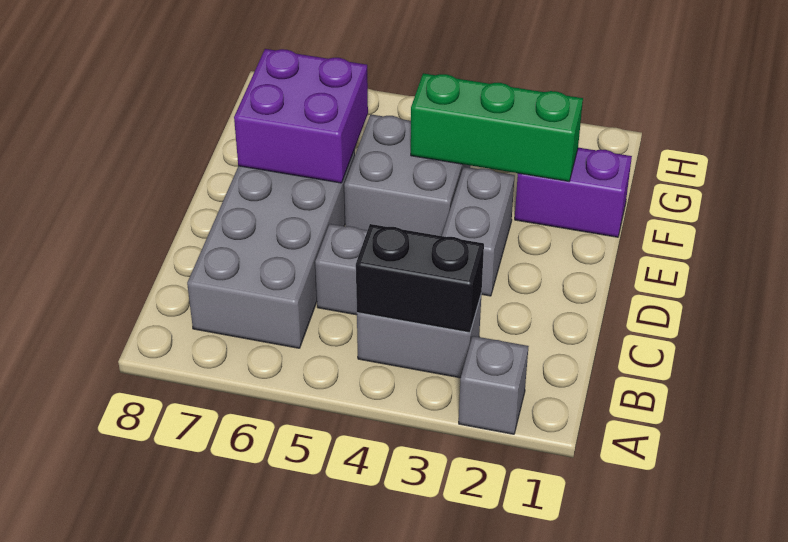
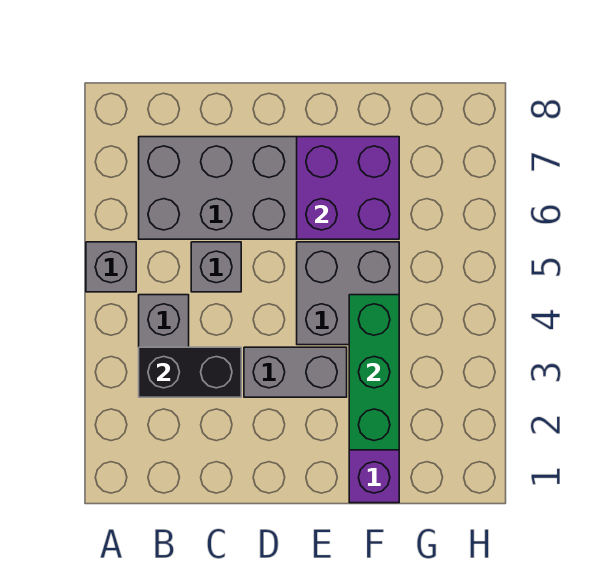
grey 1x1 brick [459,336,529,434] -> grey 1x1 brick moved to [86,242,136,292]
black 1x2 brick [356,224,484,333] -> black 1x2 brick turned to [139,347,241,397]

